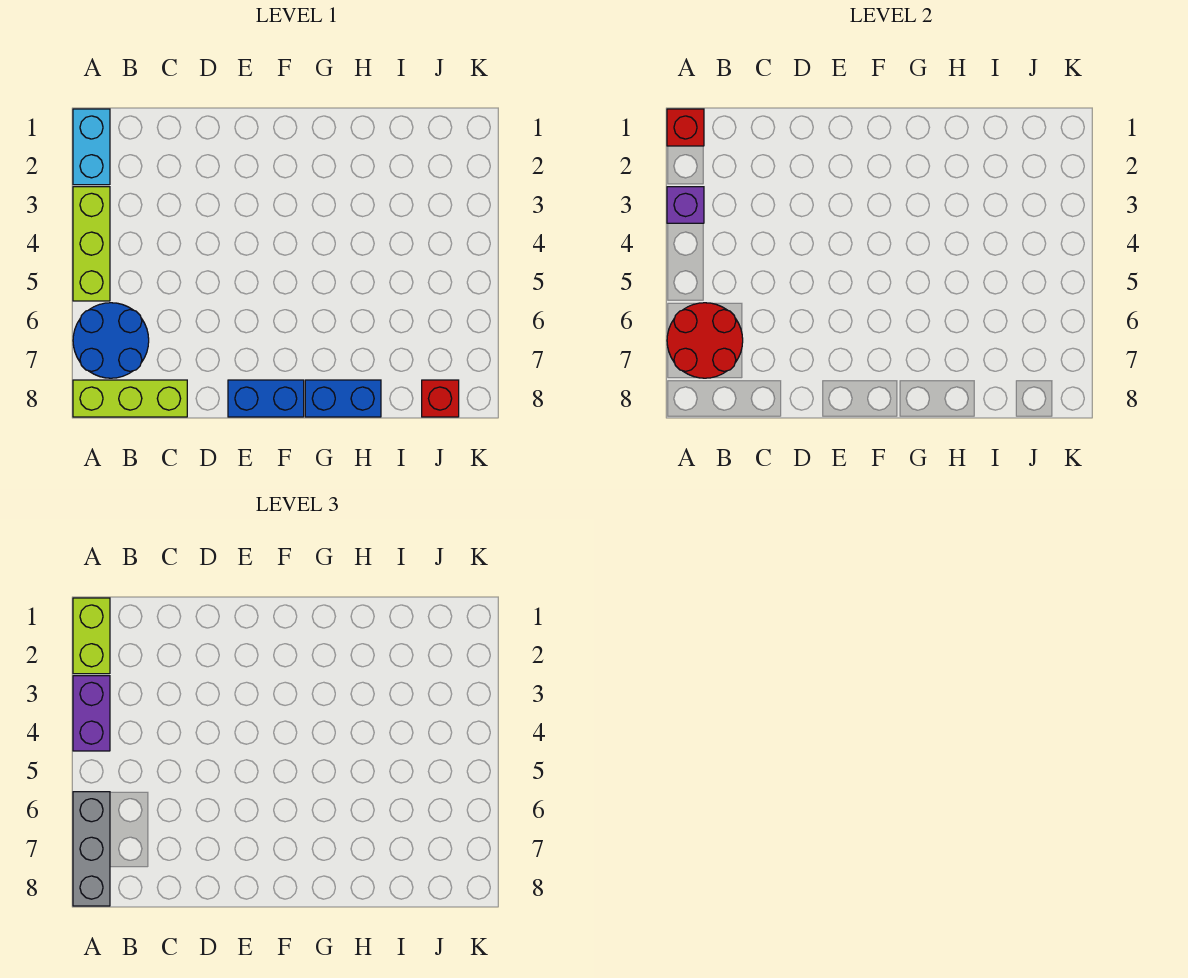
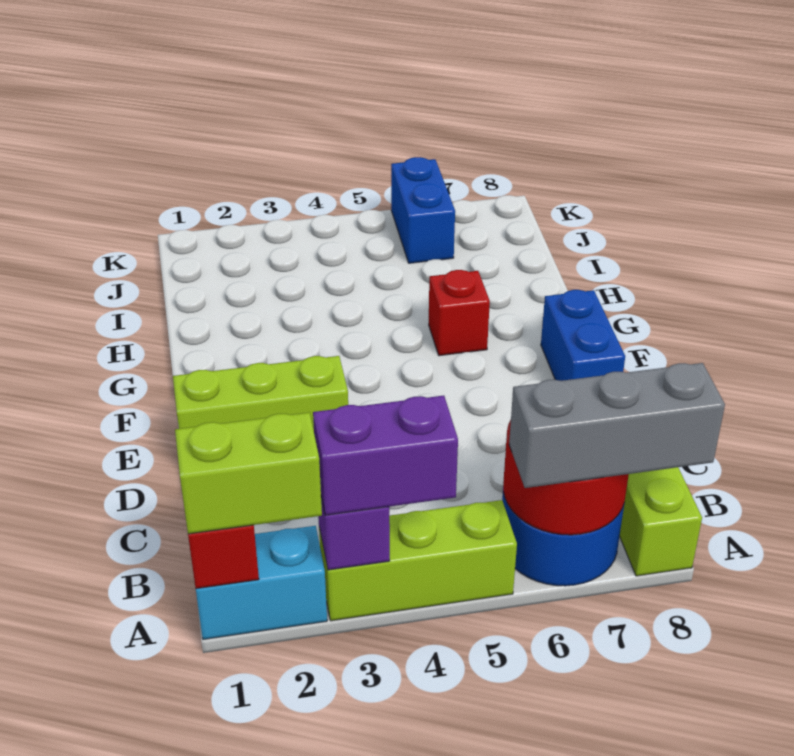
none -> lime 1x3 brick [173,356,348,430]
blue 1x2 brick [305,380,381,417] -> blue 1x2 brick moved to [391,157,455,263]
red 1x1 brick [422,380,459,417] -> red 1x1 brick moved to [429,270,490,356]

